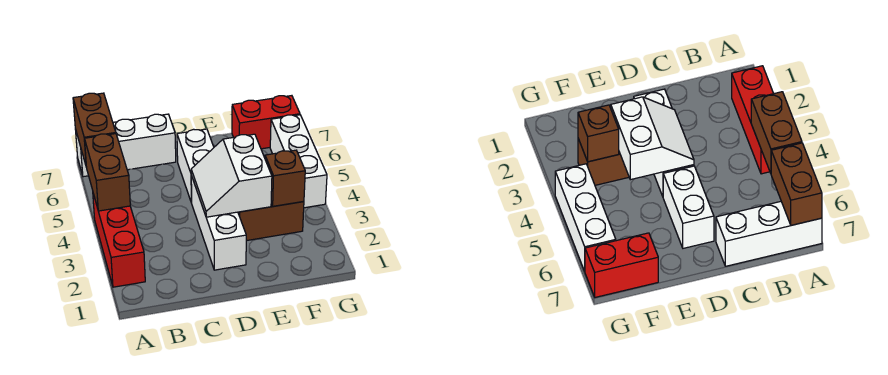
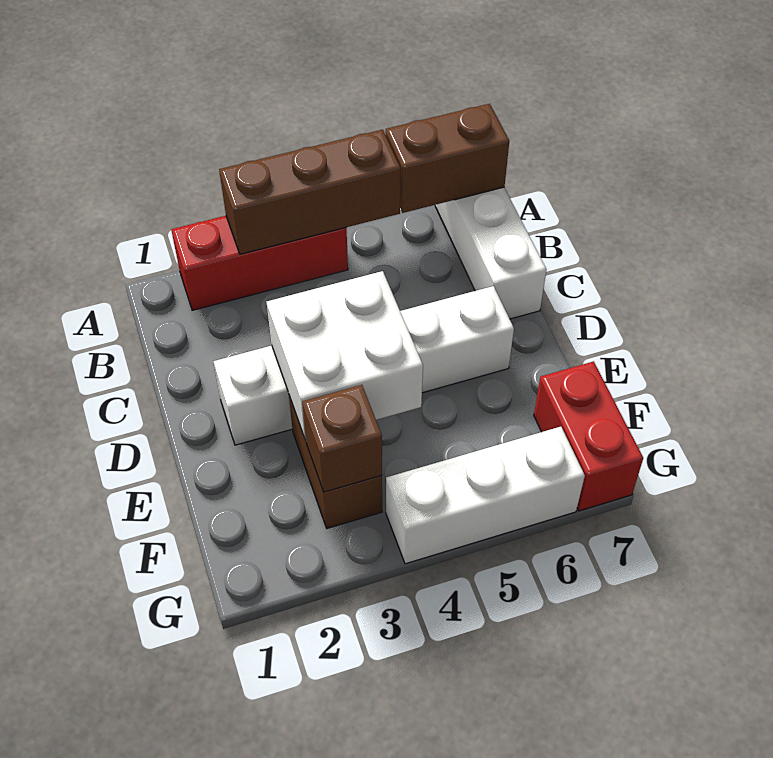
brown 1x2 brick [85,134,130,211] -> brown 1x3 brick [219,130,400,254]
white 2x2 slope [191,134,272,217] -> white 2x2 brick [267,271,423,440]

